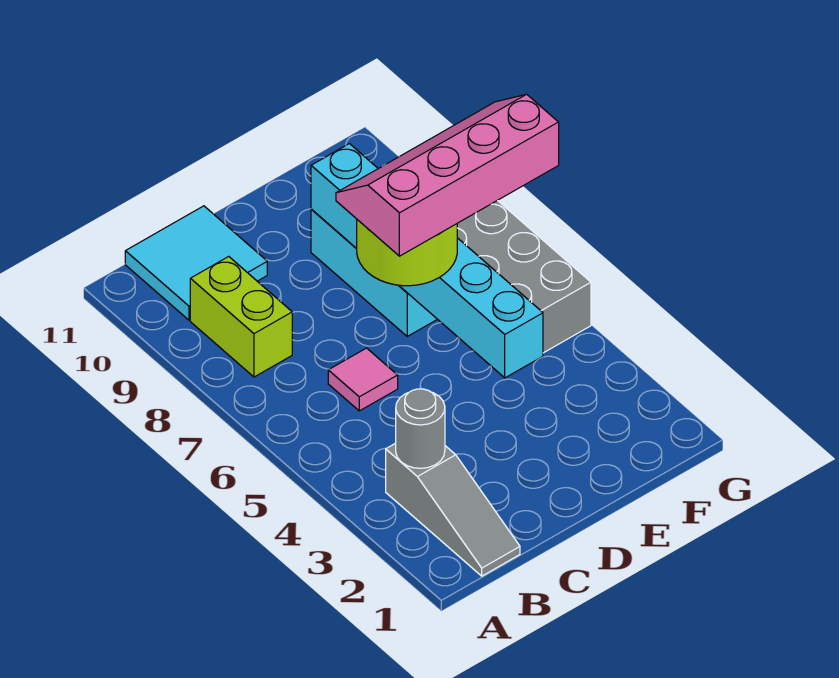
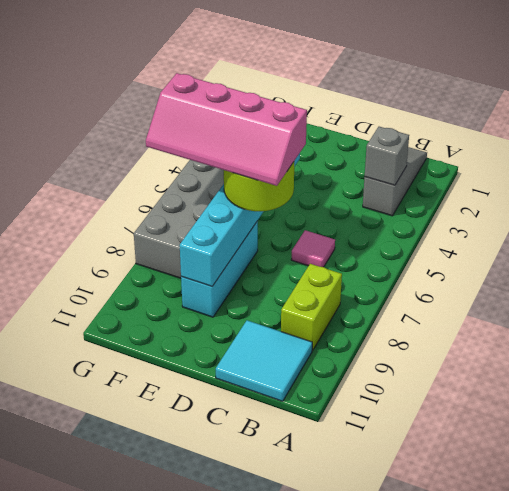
grey 1x1 round brick [396,389,445,468] -> grey 1x1 brick [365,127,409,185]

